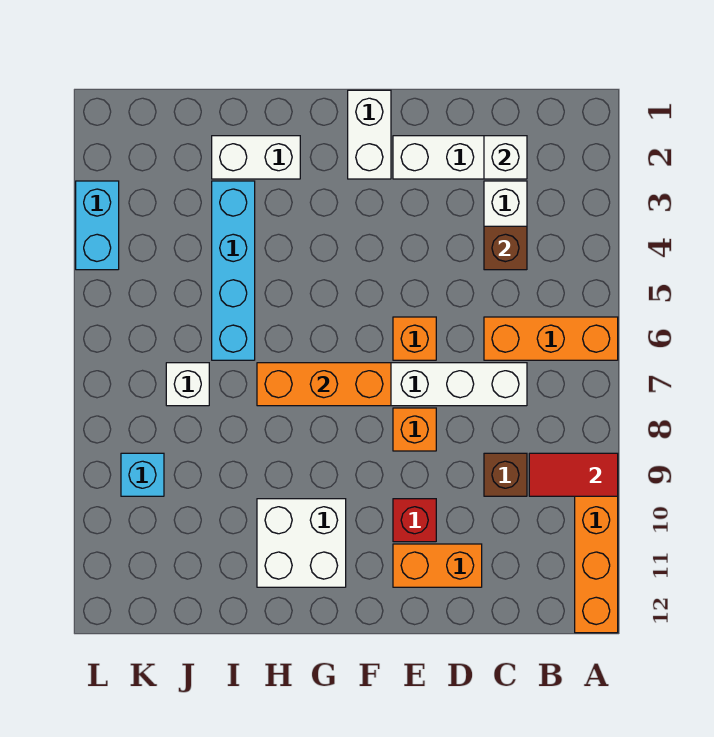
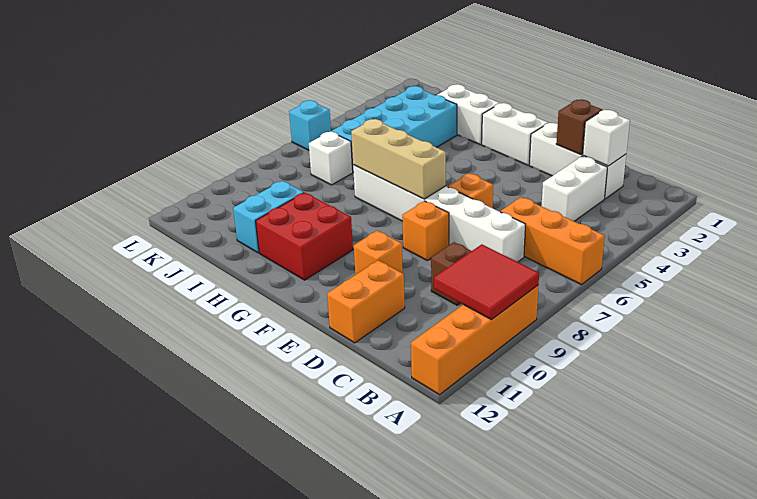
red 1x2 tile [529,453,618,496] -> red 2x2 tile [434,244,539,320]
brown 1x1 brick [484,226,527,270] -> brown 1x1 brick moved to [556,99,602,155]
orange 1x2 brick [393,544,482,587] -> orange 1x2 brick turned to [327,260,405,343]
red 1x1 brick [393,499,436,542] -> orange 1x1 brick [354,231,403,275]
white 1x2 brick [348,90,391,179] -> white 1x2 brick turned to [482,103,548,165]
orange 1x3 brick [257,363,391,406] -> tan 1x3 brick [351,119,446,199]
white 2x2 brick [257,499,346,587] -> red 2x2 brick [256,193,353,280]
cyan 1x4 brick [212,181,255,360] -> cyan 2x4 brick [331,86,457,172]
cyan 1x1 brick [121,453,164,496] -> cyan 1x1 brick moved to [289,100,331,150]
cyan 1x2 brick [76,181,119,270] -> cyan 1x2 brick moved to [233,181,304,253]

